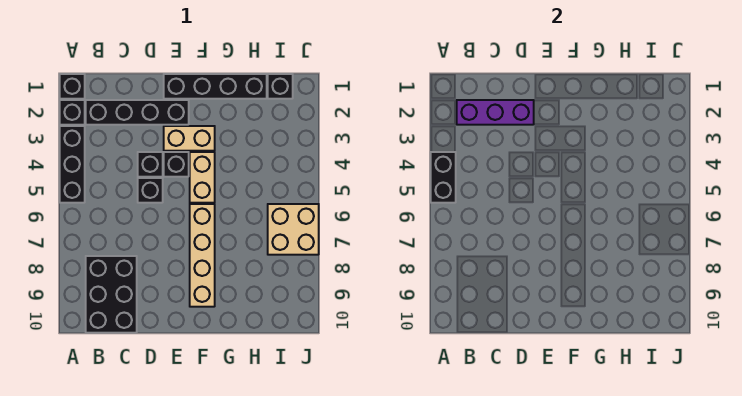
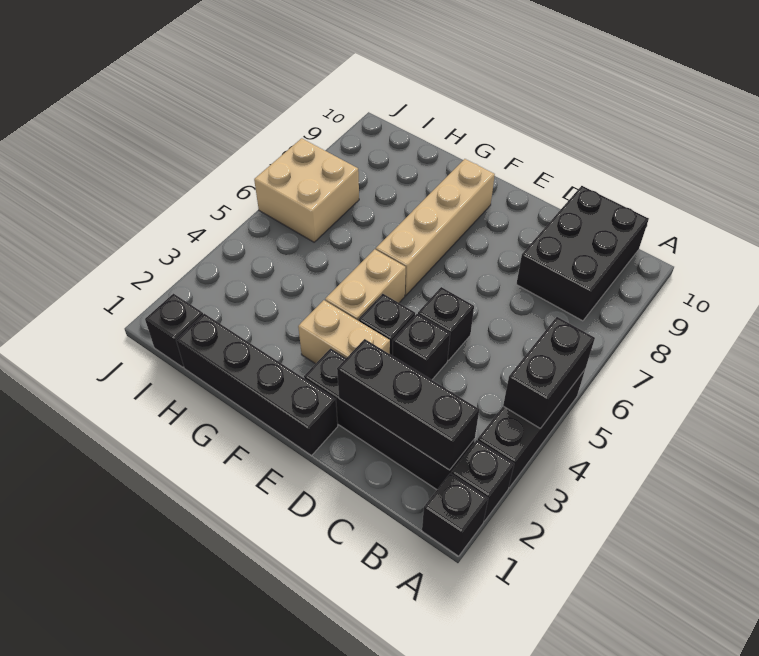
purple 1x3 brick [457,100,534,125] -> black 1x3 brick [337,339,479,470]

